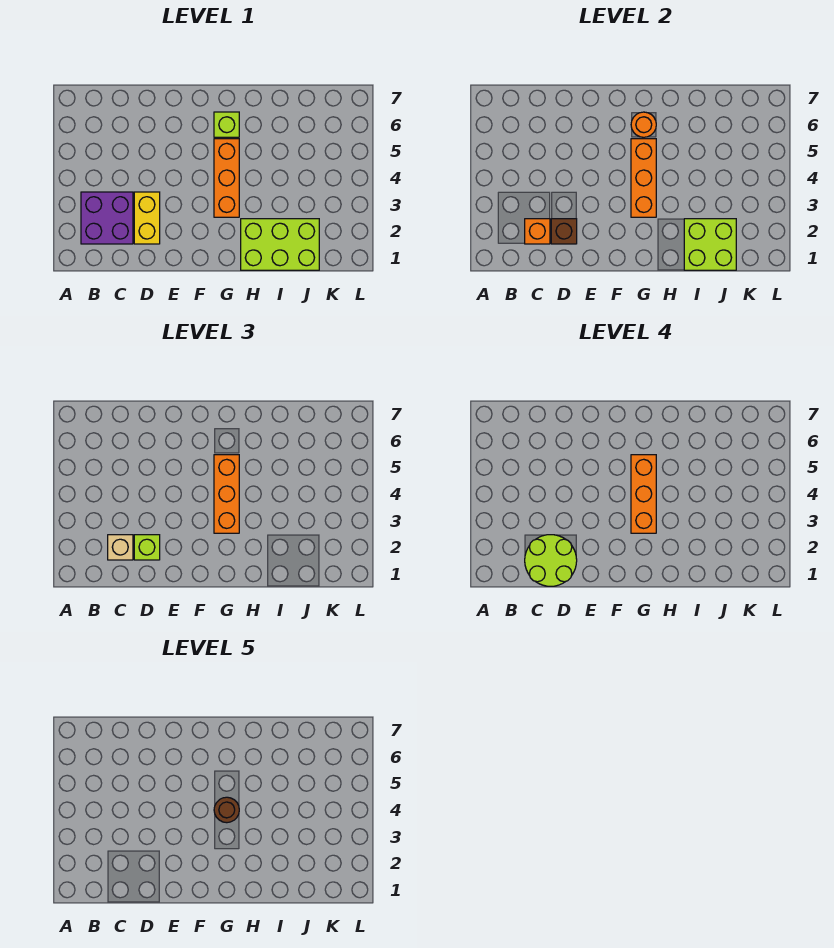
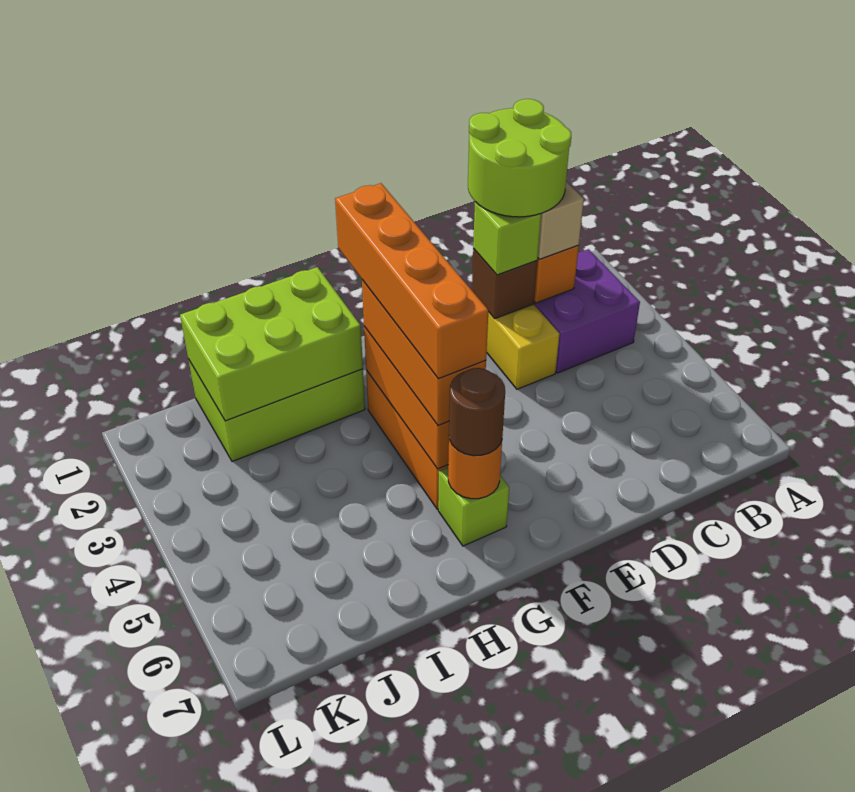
orange 1x3 brick [631,455,656,533] -> orange 1x4 brick [335,183,488,379]
brown 1x1 round brick [214,797,239,823] -> brown 1x1 round brick moved to [449,368,505,456]
lime 2x2 brick [684,219,736,270] -> lime 2x3 brick [180,267,363,421]

